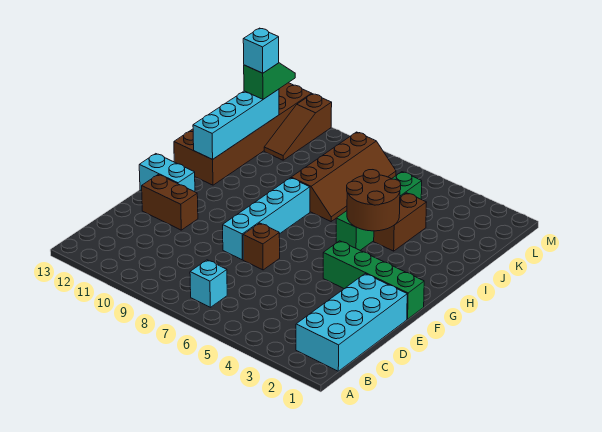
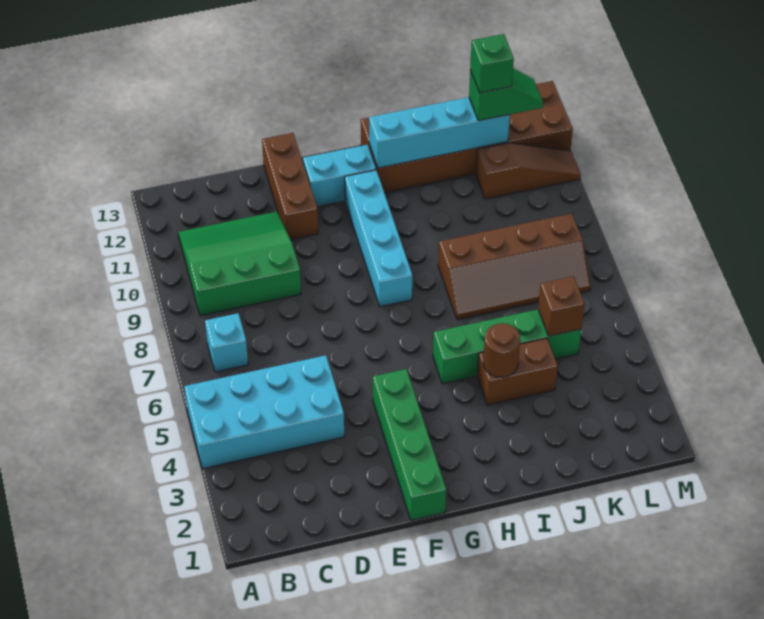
cyan 2x4 brick [296,274,407,371] -> cyan 2x4 brick moved to [184,355,344,469]
none -> green 3x3 slope [178,212,301,316]
brown 1x1 brick [243,223,280,270] -> brown 1x1 brick moved to [538,276,585,336]
cyan 1x4 brick [223,178,310,260] -> cyan 1x4 brick turned to [345,170,412,307]
brown 1x2 brick [142,174,198,230] -> brown 1x3 brick [262,133,318,240]
cyan 1x2 brick [139,154,195,192] -> cyan 1x2 brick turned to [303,145,376,207]
brown 2x2 round brick [347,170,401,231] -> brown 1x1 round brick [483,323,520,377]
brown 1x3 slope [264,94,332,160] -> brown 1x3 slope turned to [476,143,581,199]
cyan 1x1 brick [243,28,279,73] -> green 1x1 brick [470,34,514,93]

